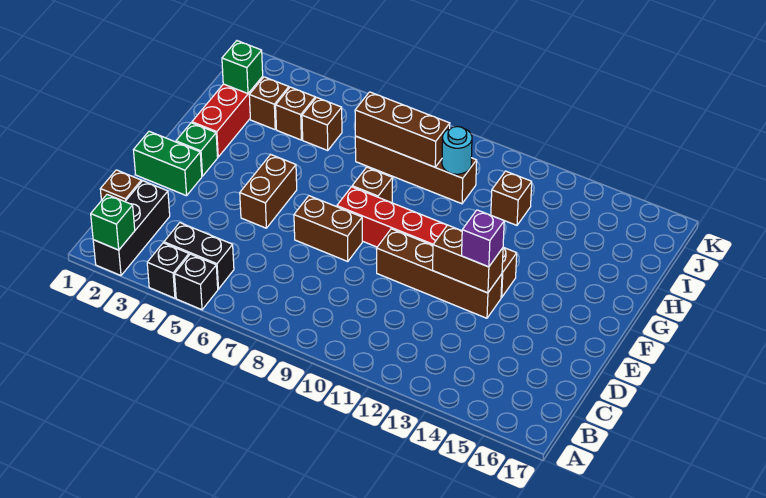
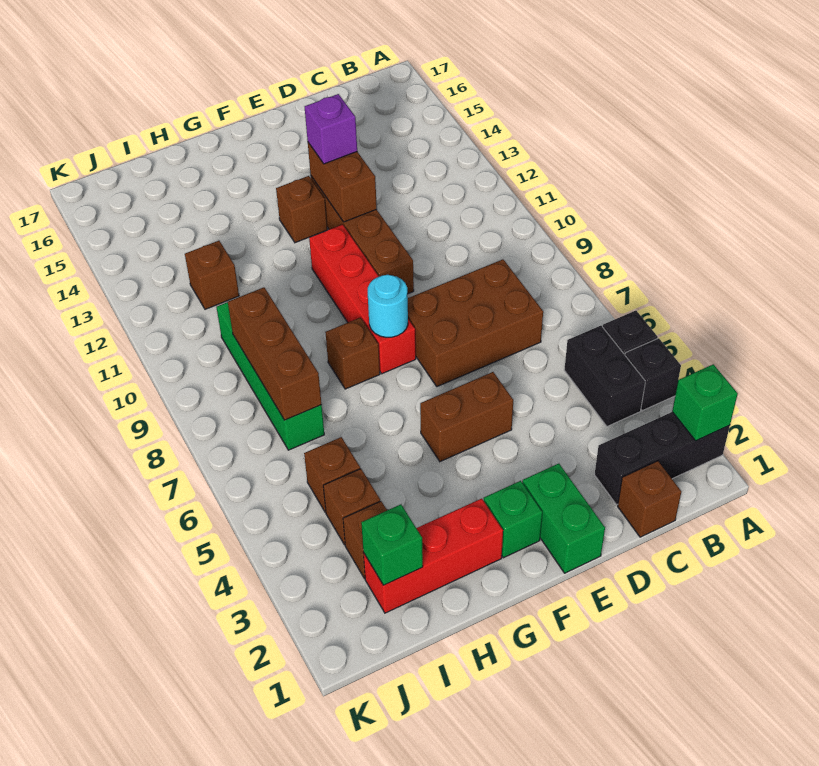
brown 1x2 brick [294,196,362,262] -> brown 2x3 brick [408,259,543,387]
brown 1x4 brick [355,136,477,204] -> green 1x4 brick [216,302,324,450]
cyan 1x1 round brick [442,127,472,174] -> cyan 1x1 round brick moved to [368,275,408,337]

